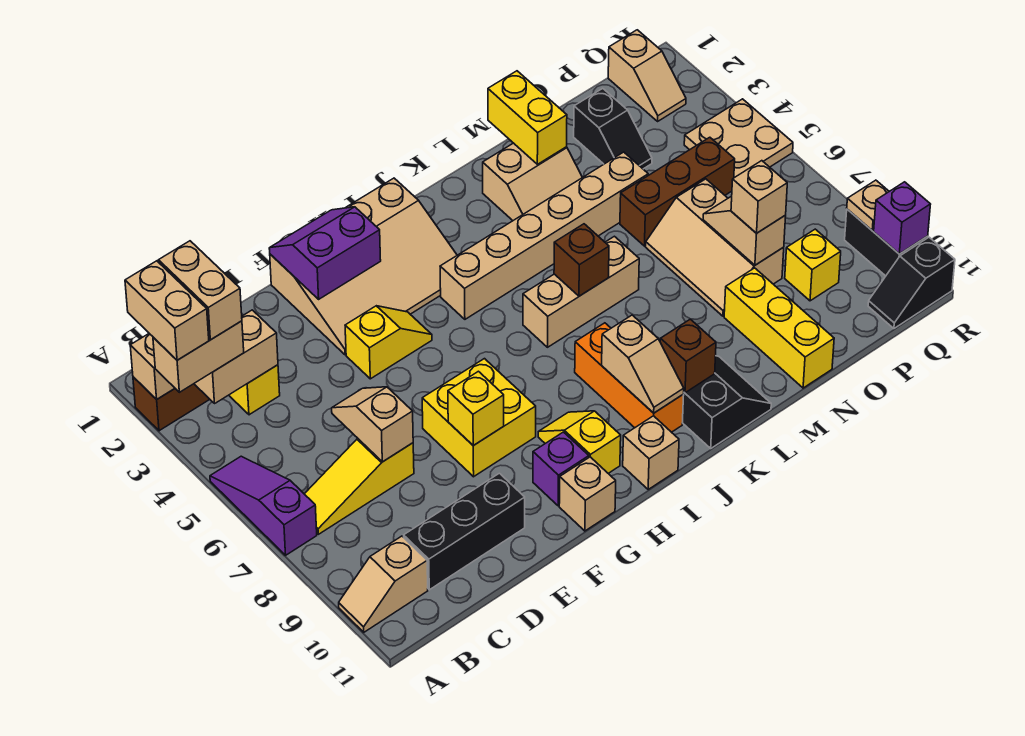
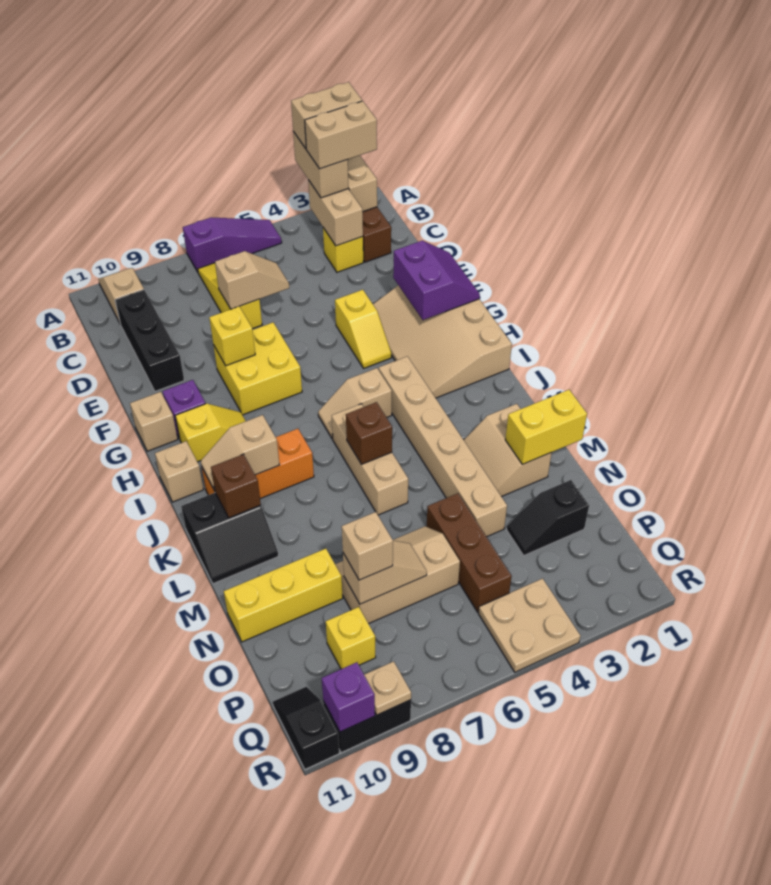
tan 1x2 slope [608,30,686,121] -> tan 1x2 slope moved to [318,368,392,439]

